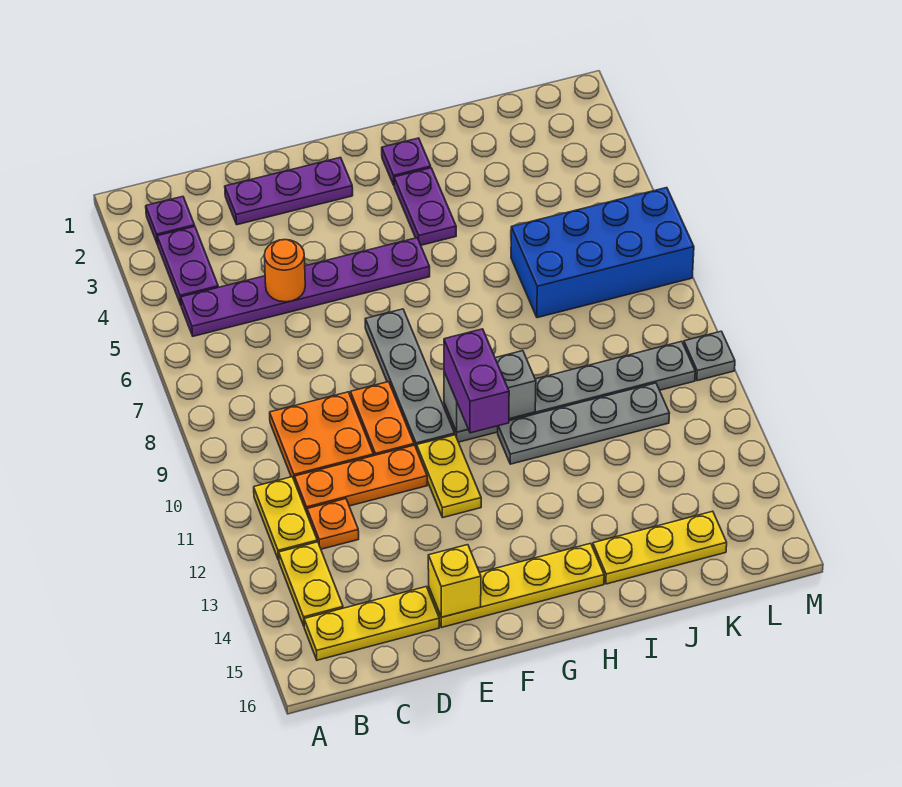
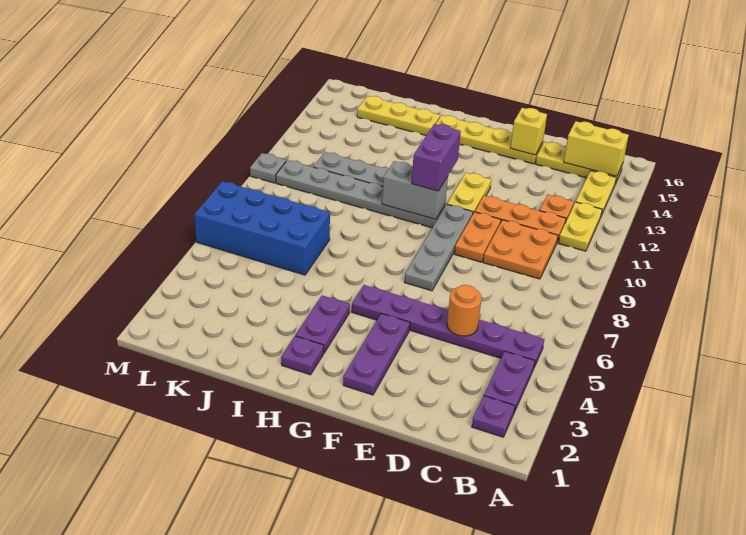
none -> yellow 1x2 brick [564,121,629,176]
purple 1x3 plate [225,157,353,225] -> purple 1x3 plate turned to [343,313,410,395]

